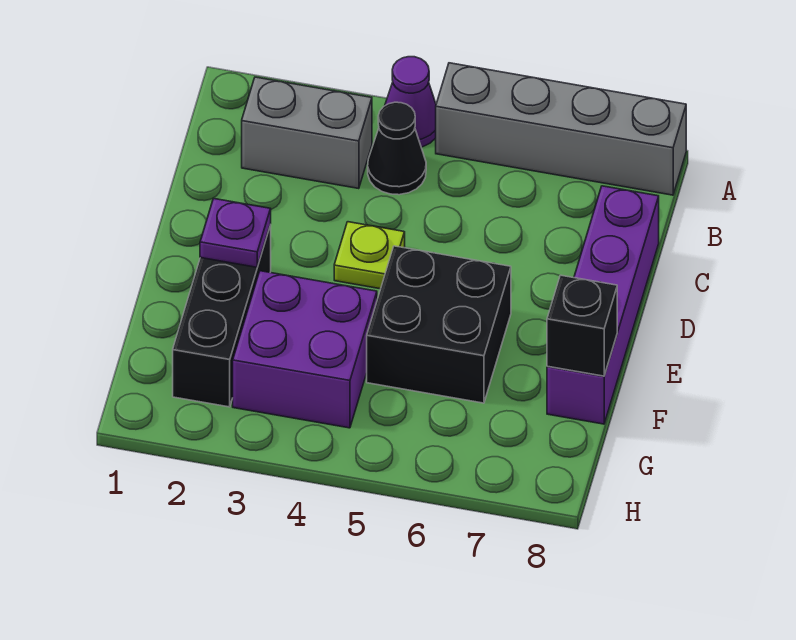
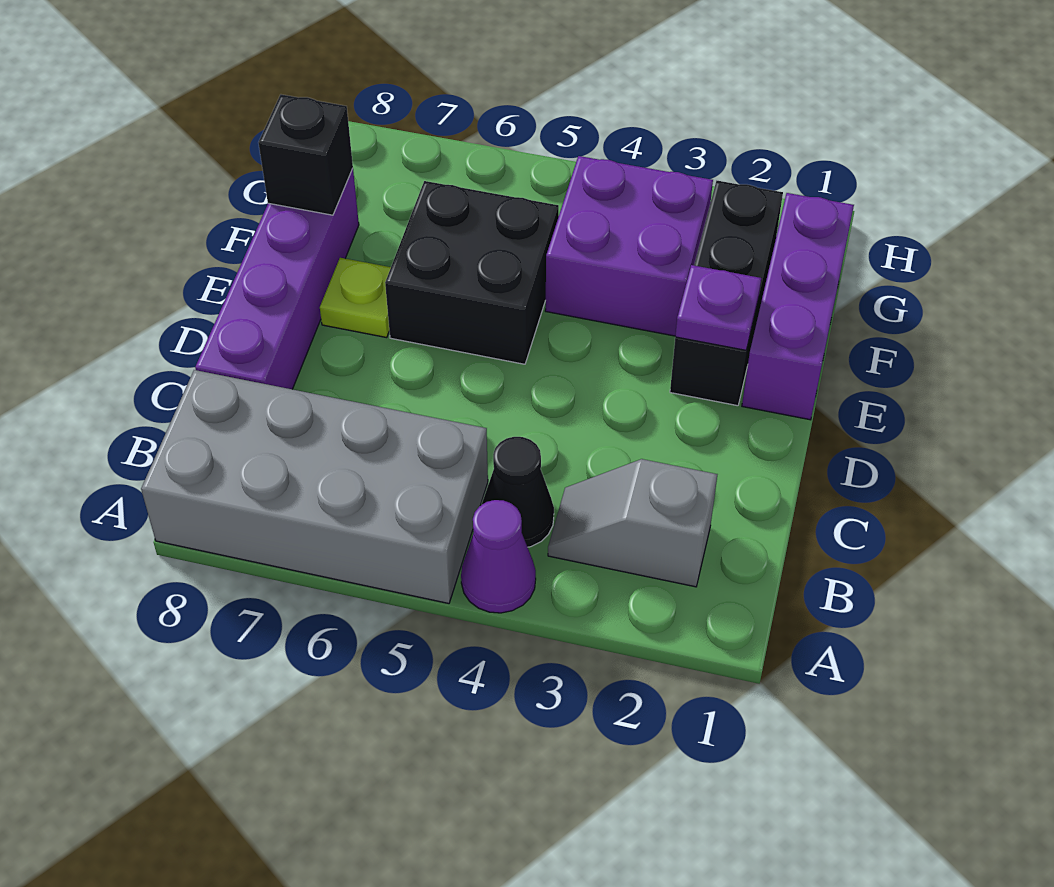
grey 1x4 brick [436,63,686,195] -> grey 2x4 brick [141,370,488,603]
grey 1x2 brick [242,77,372,189] -> grey 1x2 slope [548,459,717,587]
lime 1x1 plate [334,222,405,289] -> lime 1x1 plate moved to [320,258,391,338]
none -> purple 1x3 brick [742,193,854,420]

